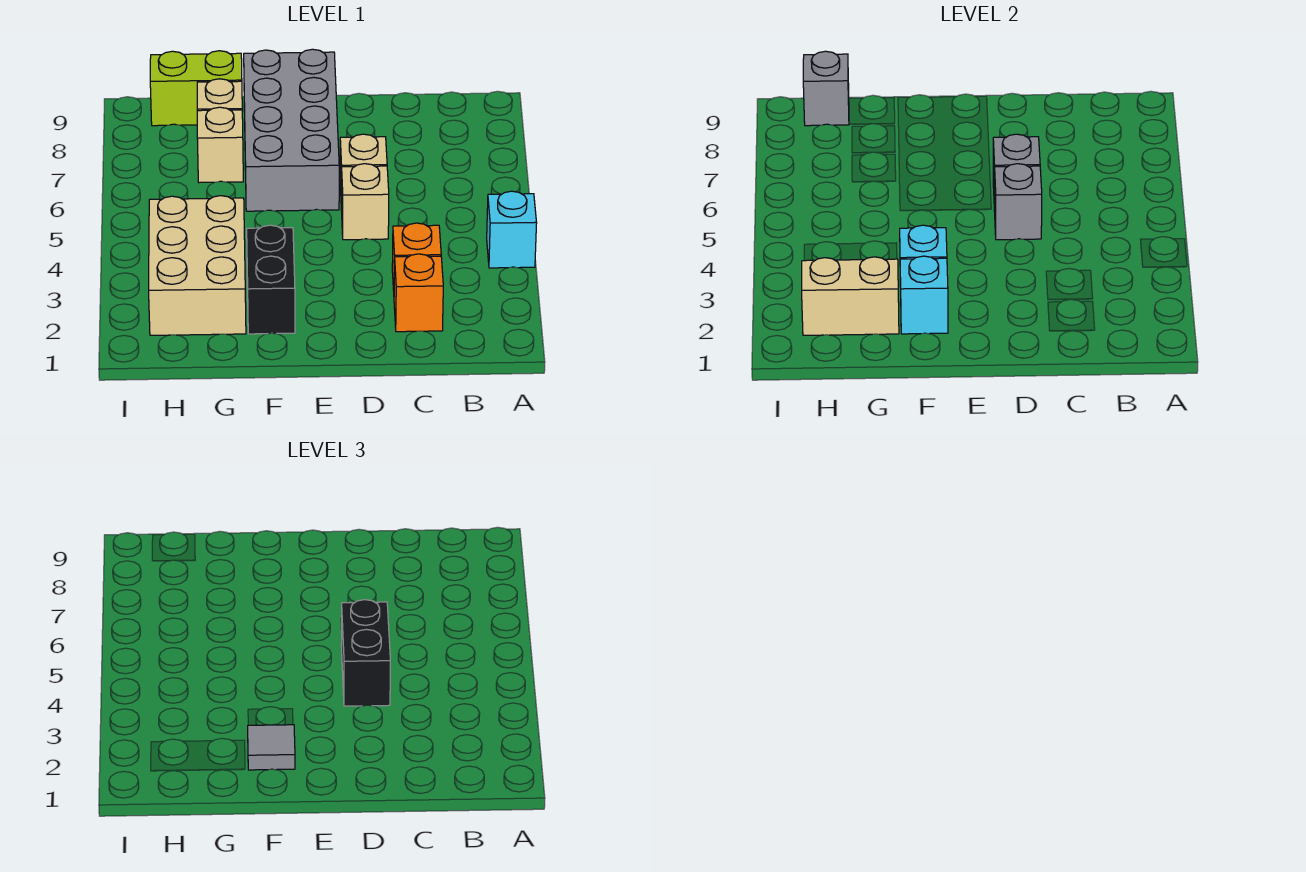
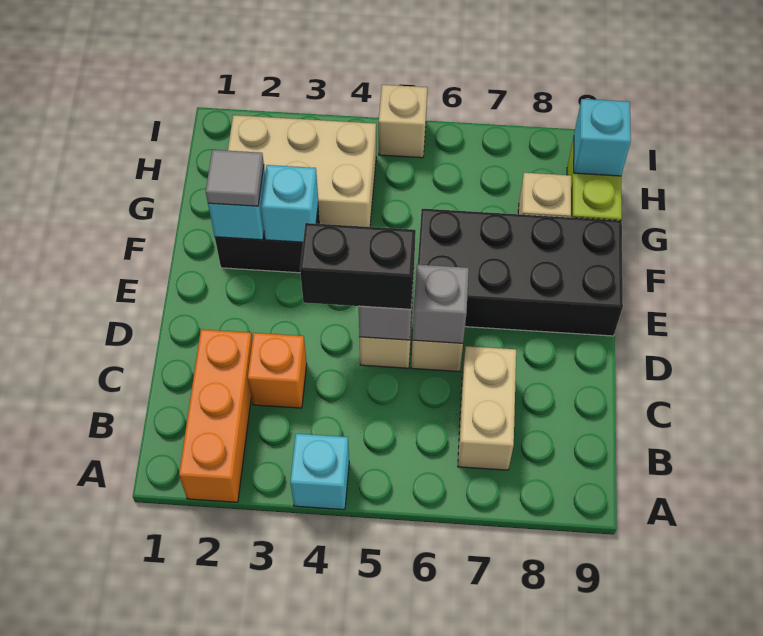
orange 1x1 brick [394,254,443,332] -> orange 1x3 brick [179,329,252,502]
grey 2x4 brick [244,49,339,211] -> black 2x4 brick [418,209,623,336]
tan 1x2 brick [802,257,899,335] -> tan 1x2 brick moved to [458,346,516,470]
tan 1x1 brick [197,107,243,183] -> tan 1x1 brick moved to [379,85,427,158]
grey 1x1 brick [803,51,849,126] -> cyan 1x1 brick [574,99,631,176]

